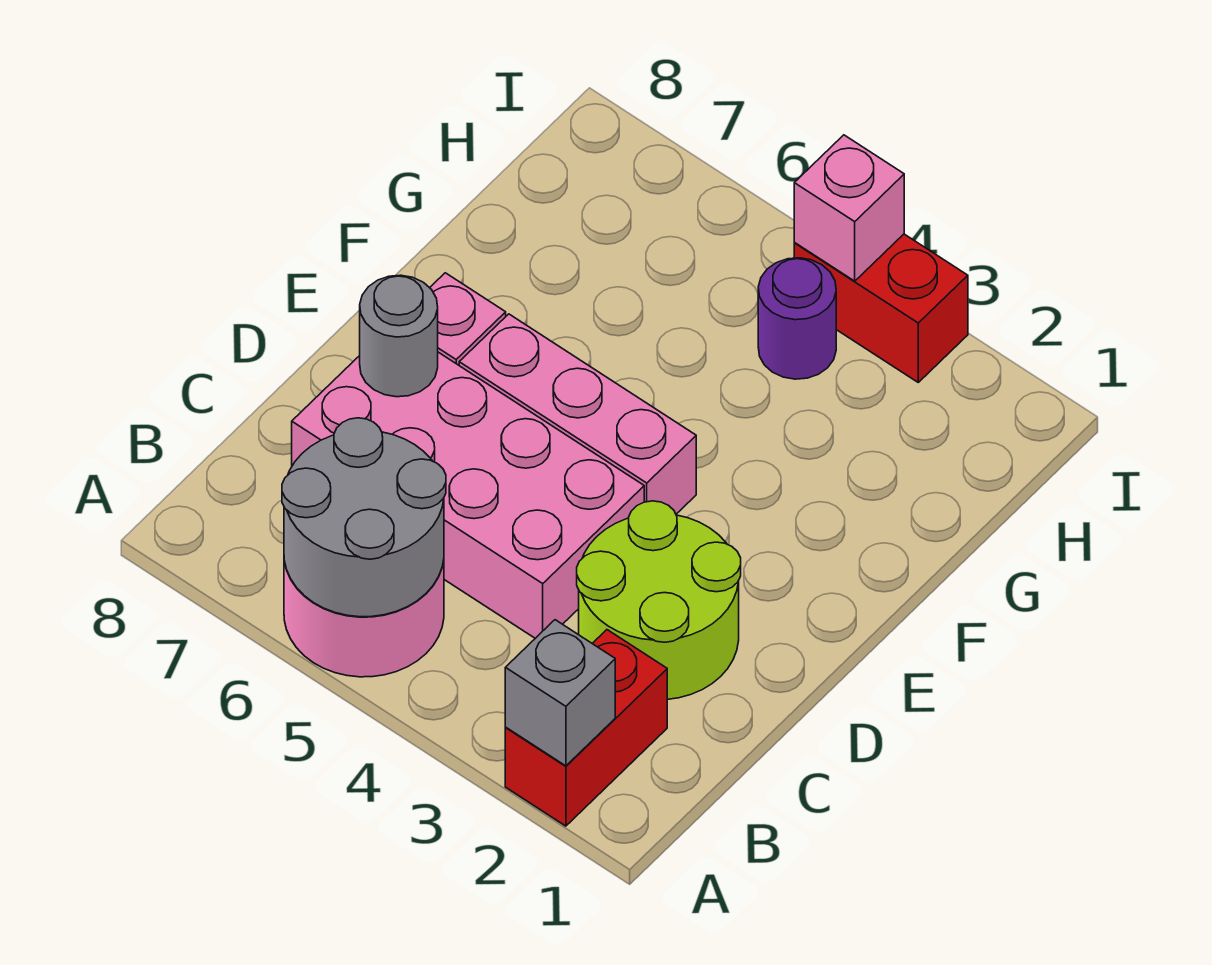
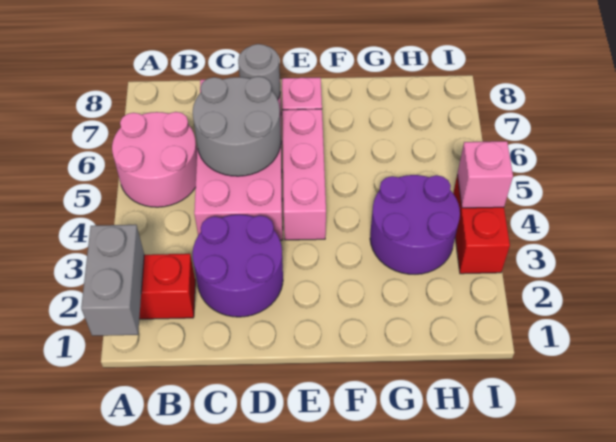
grey 1x1 brick [505,620,615,766] -> grey 1x2 brick [81,225,144,336]
grey 2x2 round brick [282,418,446,617] -> grey 2x2 round brick moved to [193,76,281,176]
lime 2x2 round brick [577,501,741,699] -> purple 2x2 round brick [193,215,283,317]
purple 1x1 round brick [758,258,836,379] -> purple 2x2 round brick [370,175,460,274]

